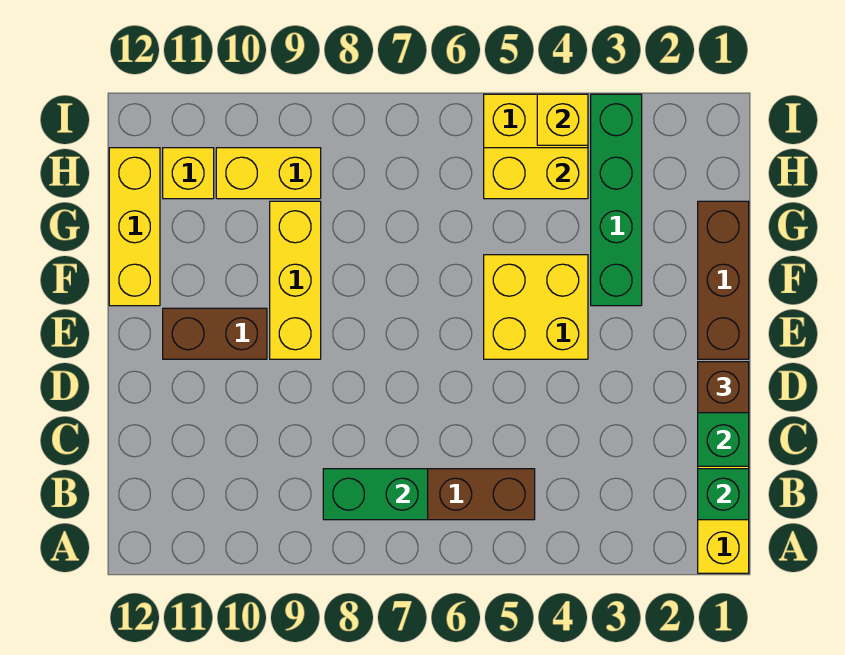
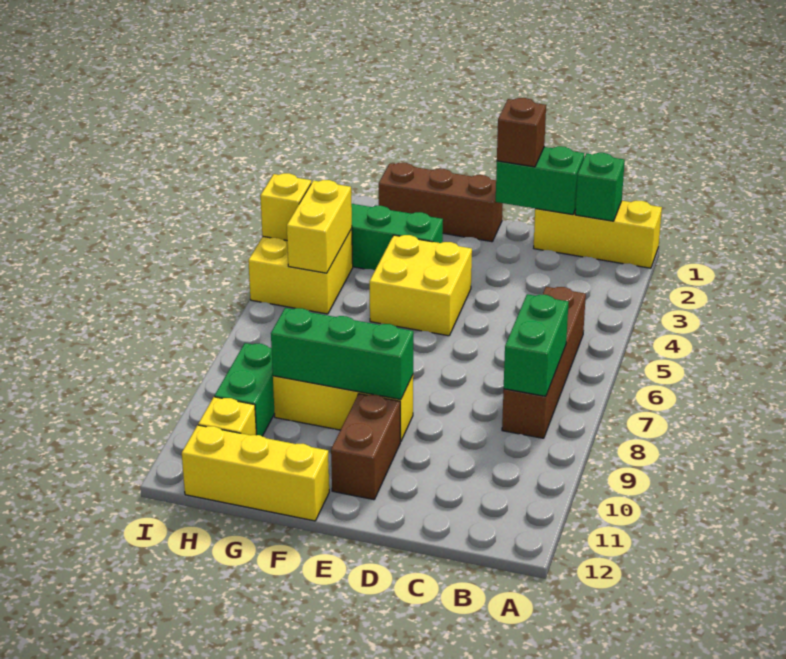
none -> green 1x3 brick [271,308,413,400]
yellow 1x2 brick [216,148,321,199] -> green 1x2 brick [215,343,275,436]

